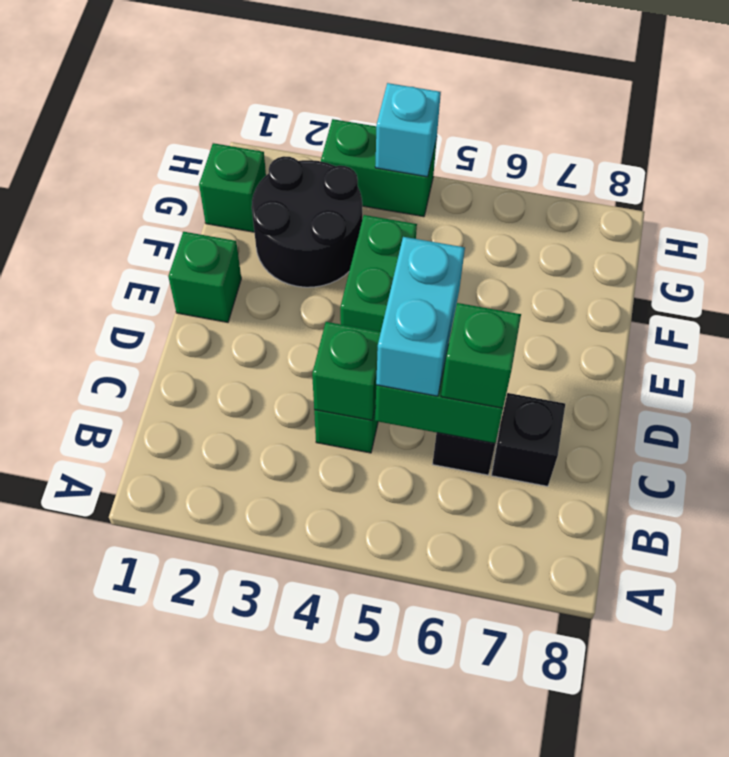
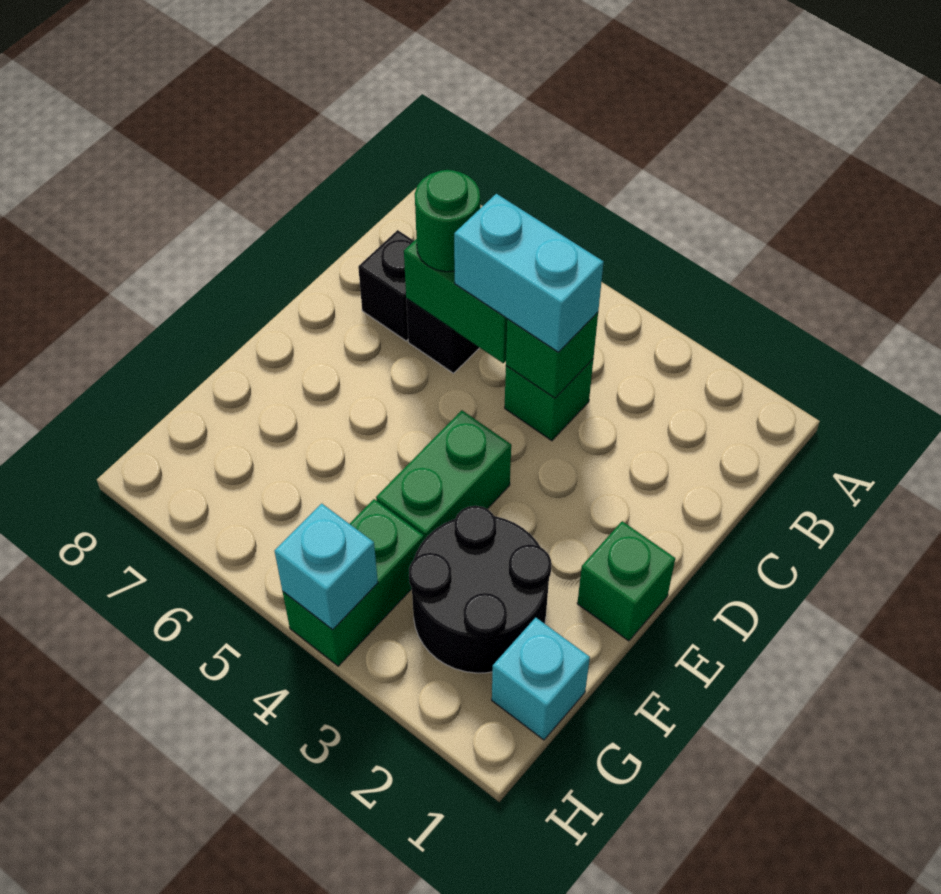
cyan 1x2 brick [376,237,465,396] -> cyan 1x2 brick turned to [454,194,604,352]
green 1x1 brick [441,303,521,408] -> green 1x1 round brick [415,170,480,272]
green 1x1 brick [199,143,266,232] -> cyan 1x1 brick [492,618,590,740]
green 1x2 brick [321,119,437,217] -> green 1x2 brick turned to [283,499,424,666]

